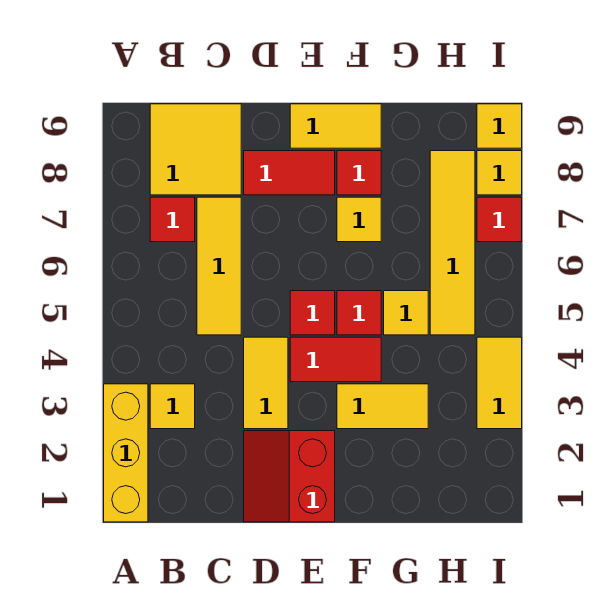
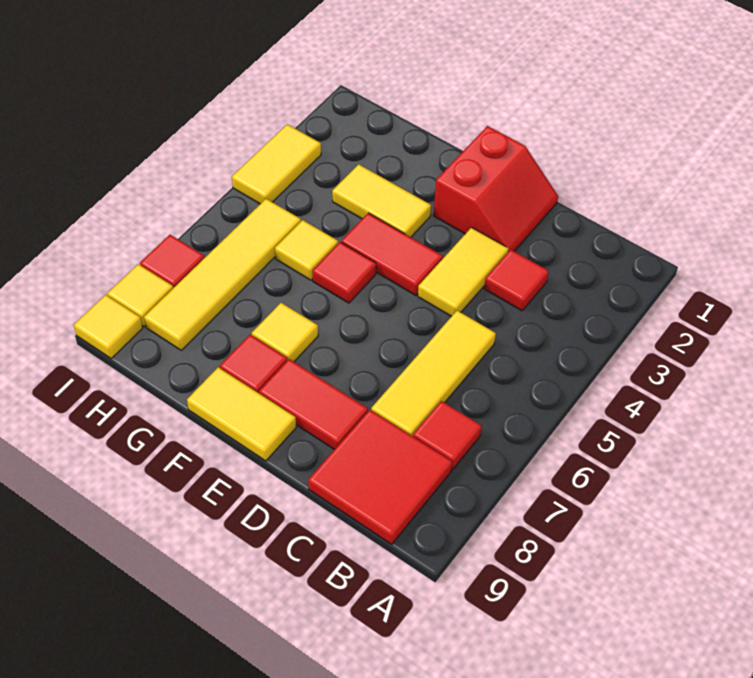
yellow 1x3 brick [104,384,148,522] -> none
yellow 1x1 tile [150,384,195,429] -> none
yellow 2x2 tile [150,104,241,195] -> red 2x2 tile [308,410,452,544]
red 1x1 tile [290,291,335,335] -> red 1x1 tile moved to [484,250,549,311]

